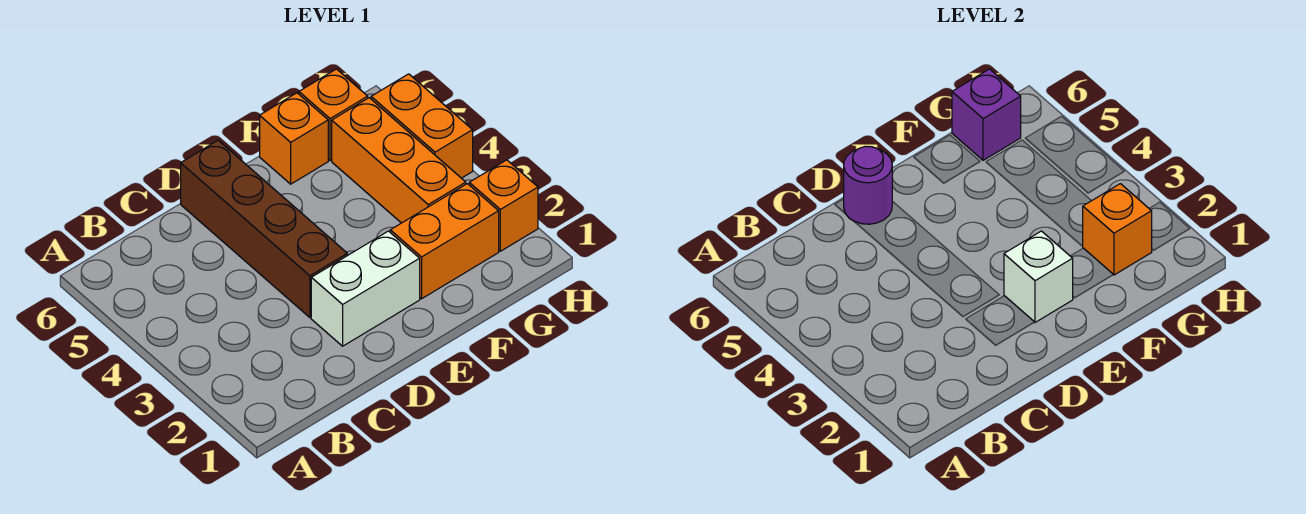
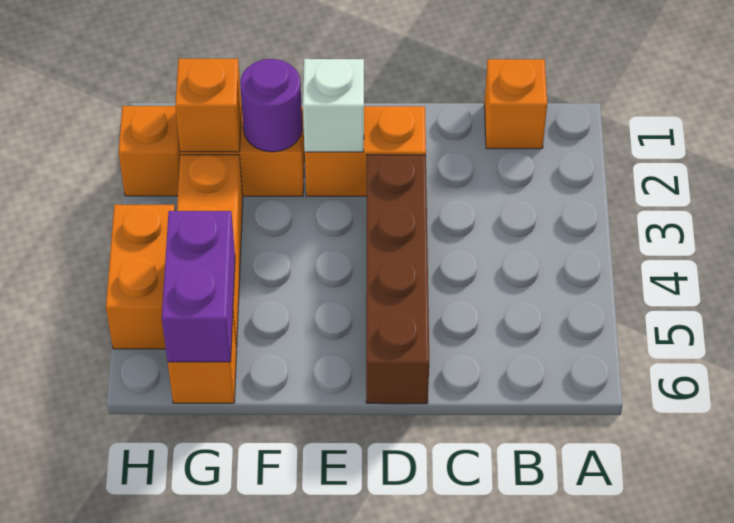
white 1x2 brick [311,231,420,346] -> orange 1x2 brick [305,106,426,196]
purple 1x1 round brick [844,147,892,224] -> purple 1x1 round brick moved to [240,59,302,152]
orange 1x1 brick [260,93,328,184] -> orange 1x1 brick moved to [484,59,547,149]
purple 1x1 brick [952,69,1021,160] -> purple 1x2 brick [162,211,235,362]

